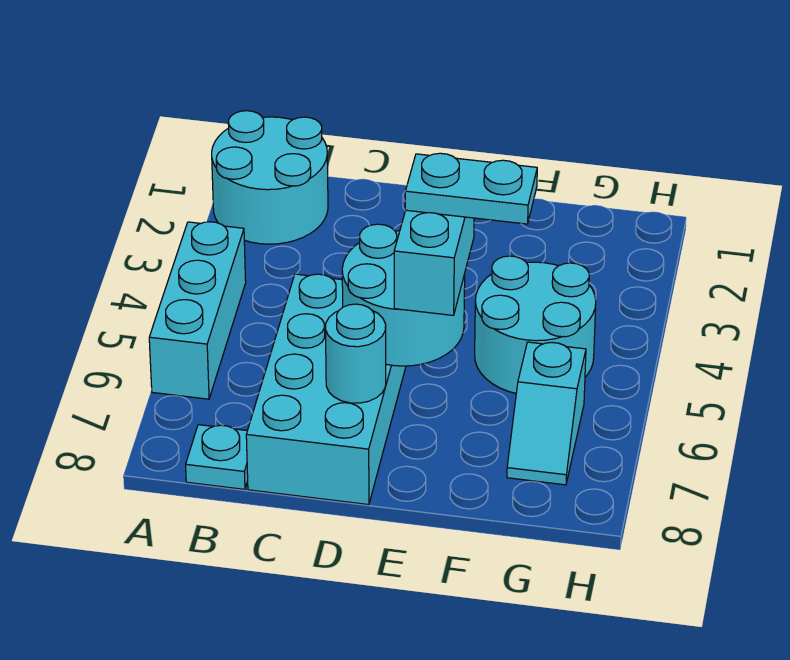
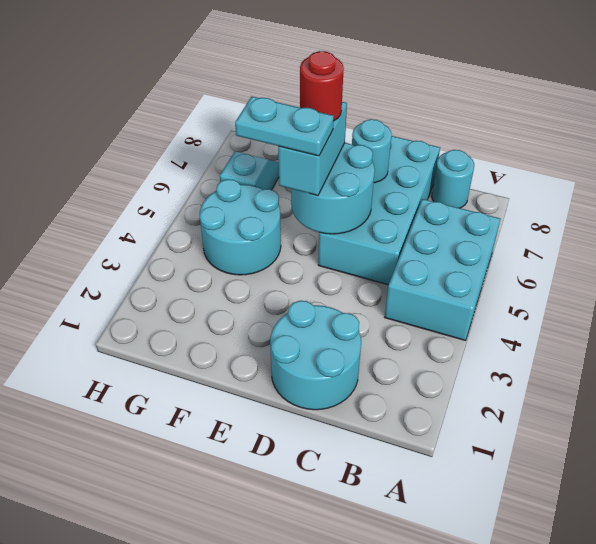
cyan 2x2 round brick [212,111,328,244] -> cyan 2x2 round brick moved to [270,301,361,410]
cyan 1x3 brick [149,222,246,399] -> cyan 2x3 brick [385,199,500,341]
cyan 1x1 plate [186,425,248,489] -> cyan 1x1 round brick [432,150,474,208]
none -> red 1x1 round brick [300,51,344,121]

